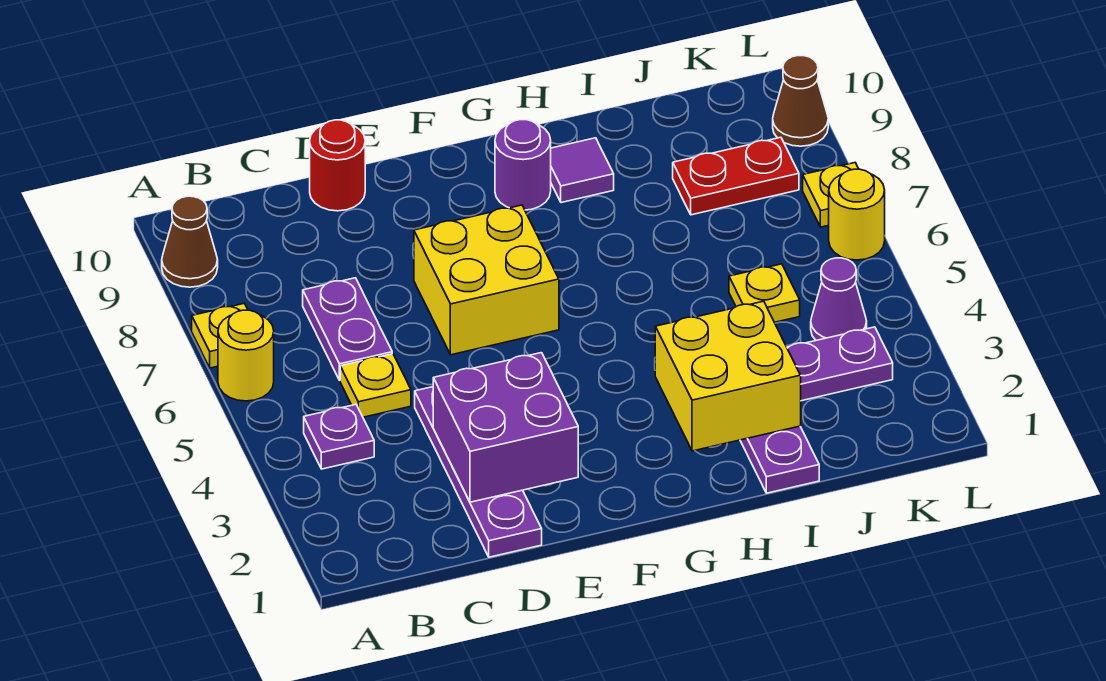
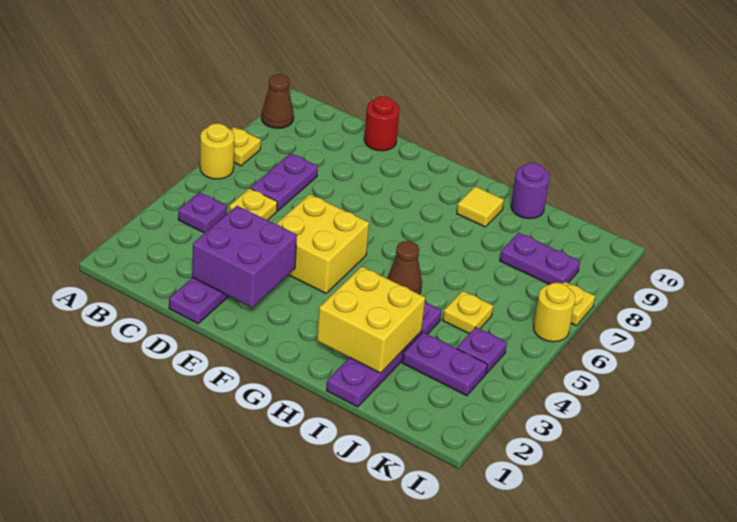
yellow 2x2 brick [414,205,559,355] -> yellow 2x2 brick moved to [276,194,369,293]
purple 1x1 round brick [495,120,551,210] -> purple 1x1 round brick moved to [511,163,550,219]
purple 1x1 tile [551,138,614,203] -> yellow 1x1 tile [457,186,504,227]
red 1x2 plate [673,137,799,215] -> purple 1x2 plate [500,233,580,284]
purple 1x1 cone [811,258,867,340] -> purple 1x1 plate [457,327,507,373]
brown 1x1 cone [773,56,828,146] -> brown 1x1 cone moved to [387,241,422,294]

